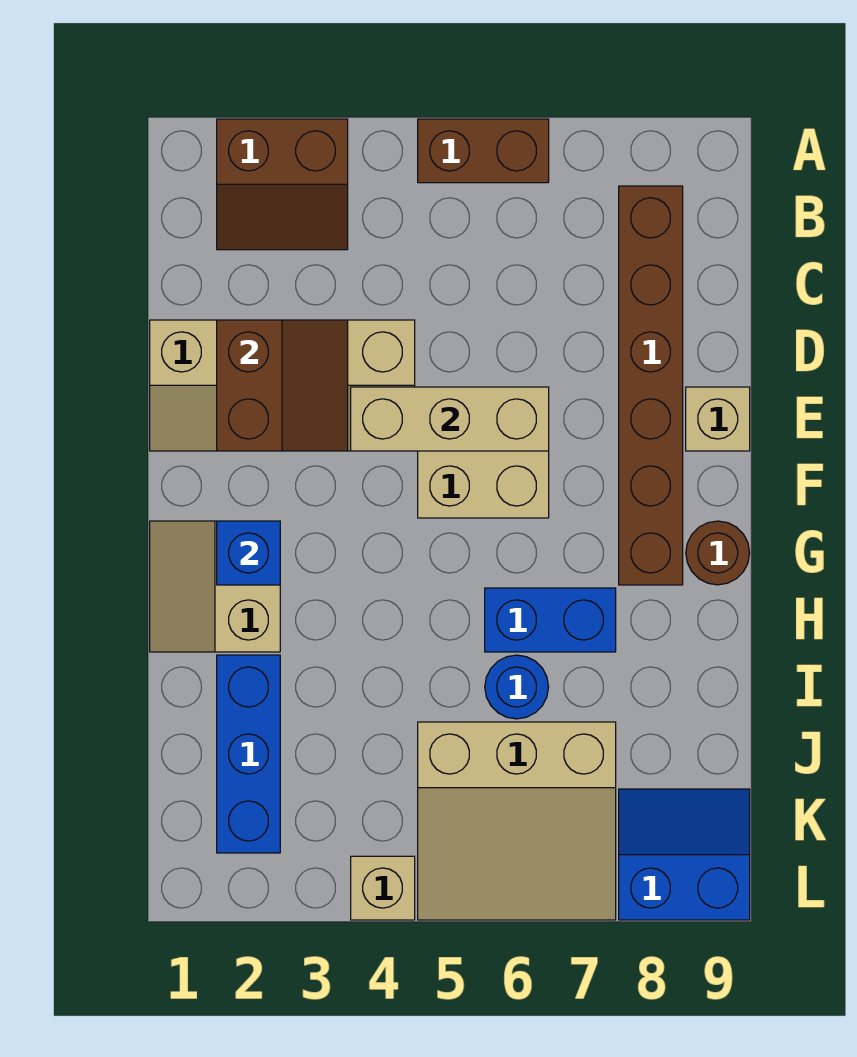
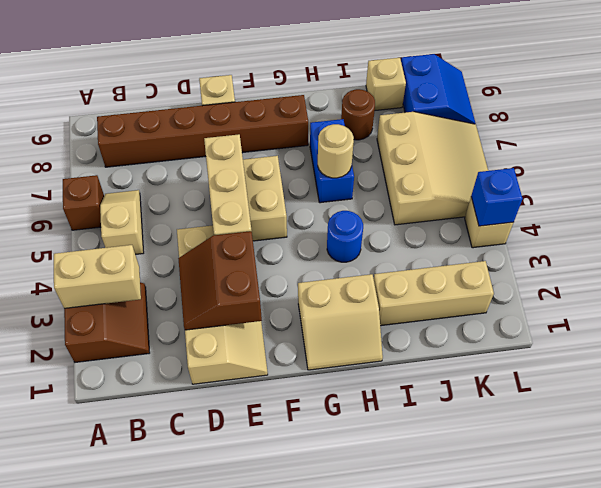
none -> tan 1x2 brick [54,245,141,308]
brown 1x2 brick [418,119,549,183] -> brown 1x1 brick [63,175,104,230]
none -> tan 1x2 slope [100,190,144,255]
brown 2x2 slope [217,320,348,451] -> brown 2x2 slope turned to [178,231,262,330]
blue 1x1 brick [217,521,280,585] -> blue 1x1 brick moved to [471,168,523,226]
brown 1x1 round brick [686,521,750,585] -> brown 1x1 round brick moved to [341,89,375,140]
none -> tan 1x1 round brick [318,124,354,178]
blue 1x3 brick [217,655,280,853] -> tan 1x3 brick [374,261,494,326]
blue 1x1 round brick [485,655,548,719] -> blue 1x1 round brick moved to [327,211,363,262]
none -> tan 1x1 brick [366,58,406,110]
blue 2x2 slope [619,789,750,920] -> blue 2x2 slope turned to [401,54,475,124]

